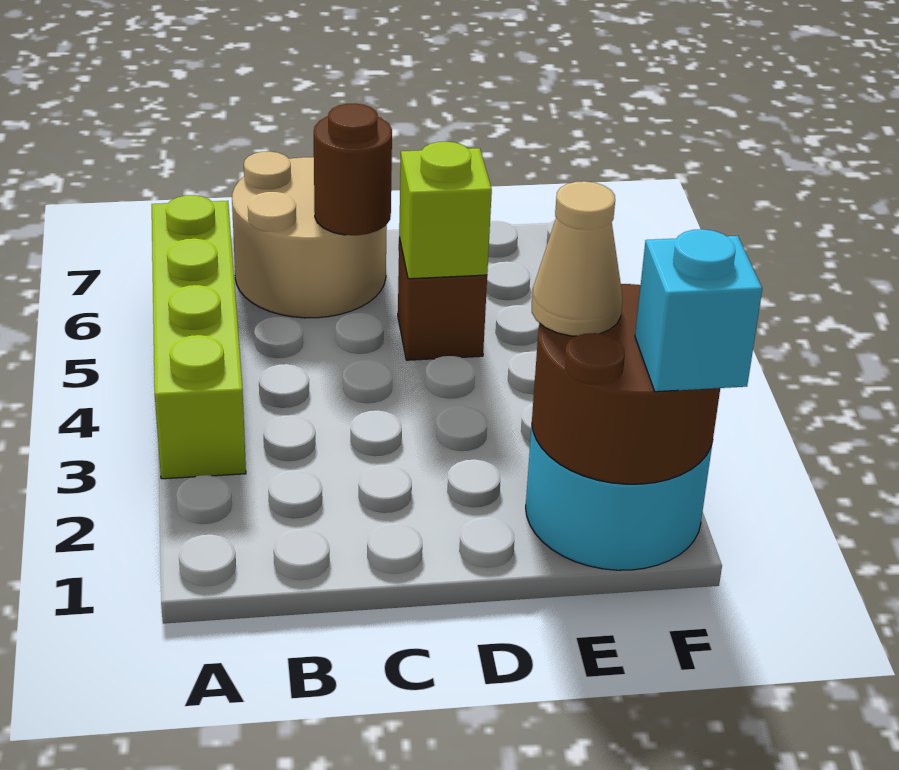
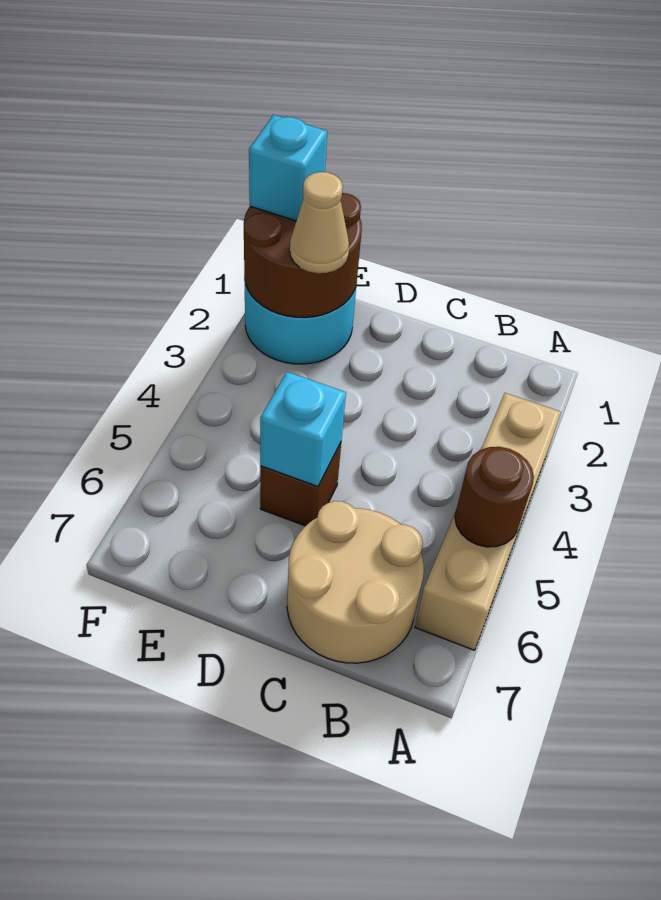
lime 1x4 brick [152,195,246,479] -> tan 1x4 brick [415,393,561,650]
brown 1x1 round brick [314,104,392,235] -> brown 1x1 round brick moved to [455,447,534,547]
lime 1x1 brick [399,142,492,279] -> cyan 1x1 brick [260,372,346,487]

